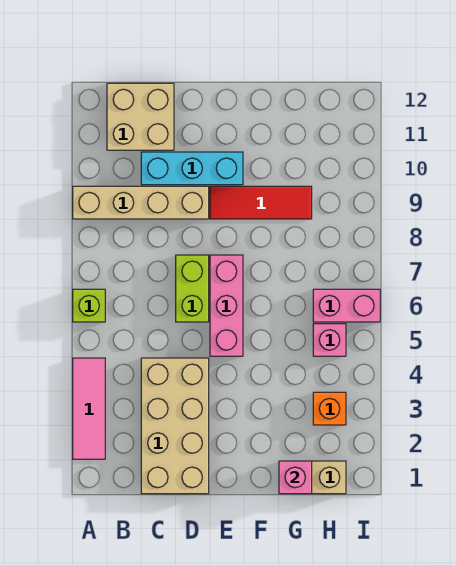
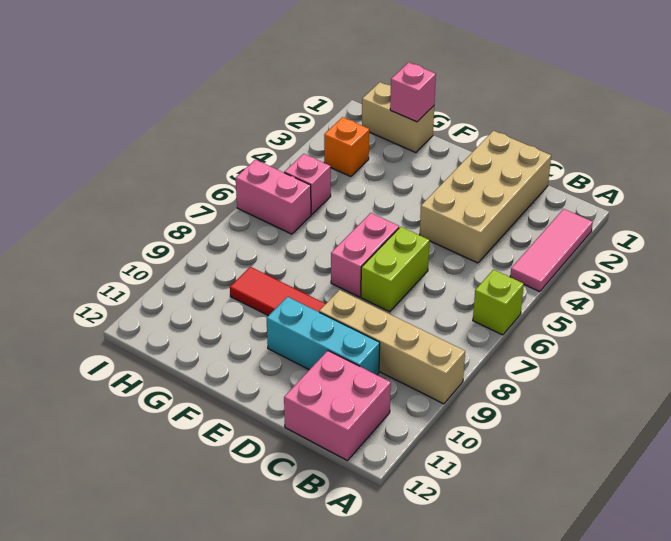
tan 2x2 brick [107,83,174,150] -> pink 2x2 brick [284,351,391,461]
pink 1x3 brick [210,255,243,356] -> pink 1x2 brick [331,213,399,297]

